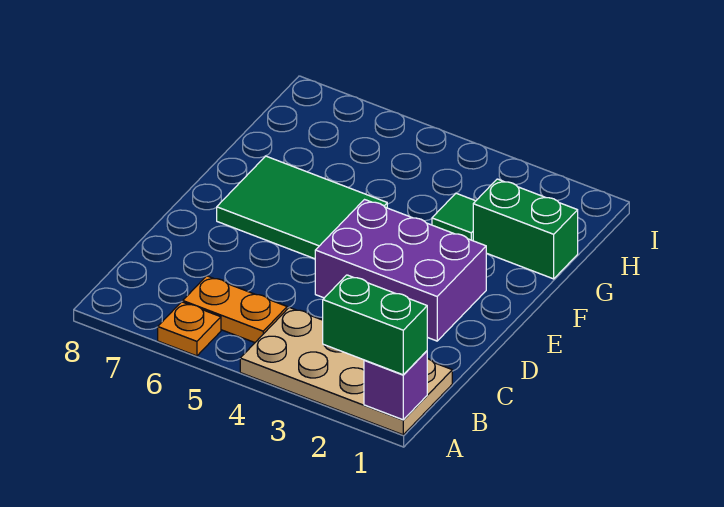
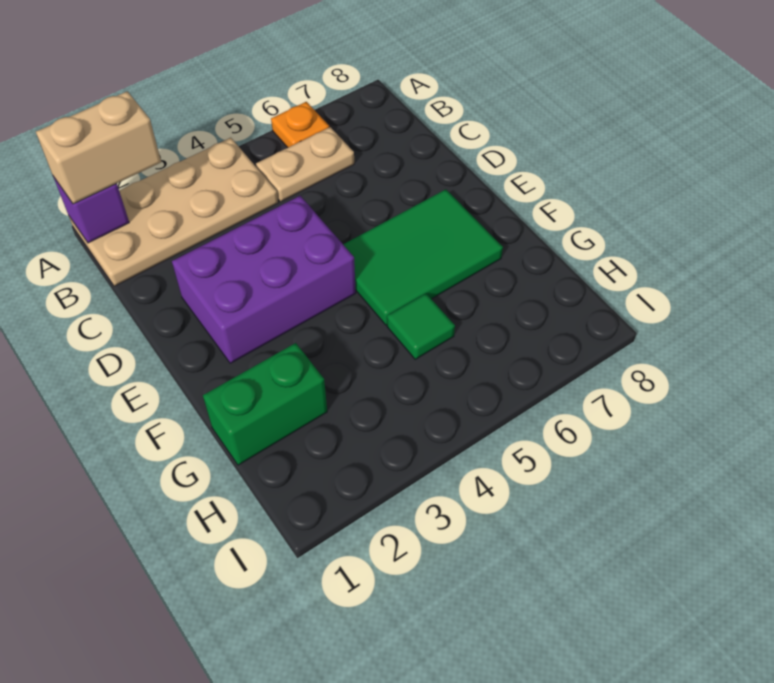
green 1x2 brick [323,275,427,375] -> tan 1x2 brick [36,91,161,204]
orange 1x2 plate [183,276,287,342] -> tan 1x2 plate [256,127,354,202]
green 1x1 tile [432,193,475,241] -> green 1x1 tile moved to [387,294,455,359]

